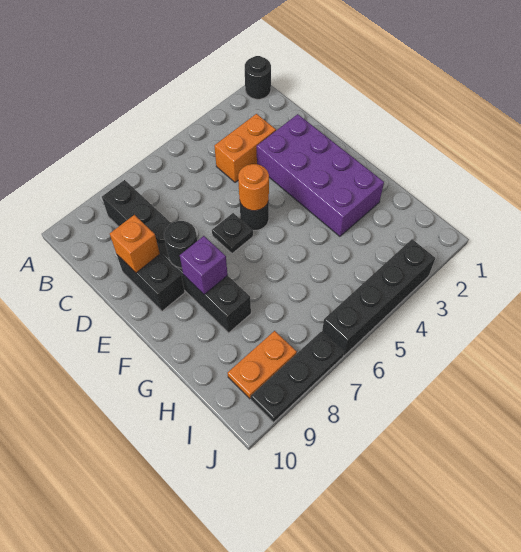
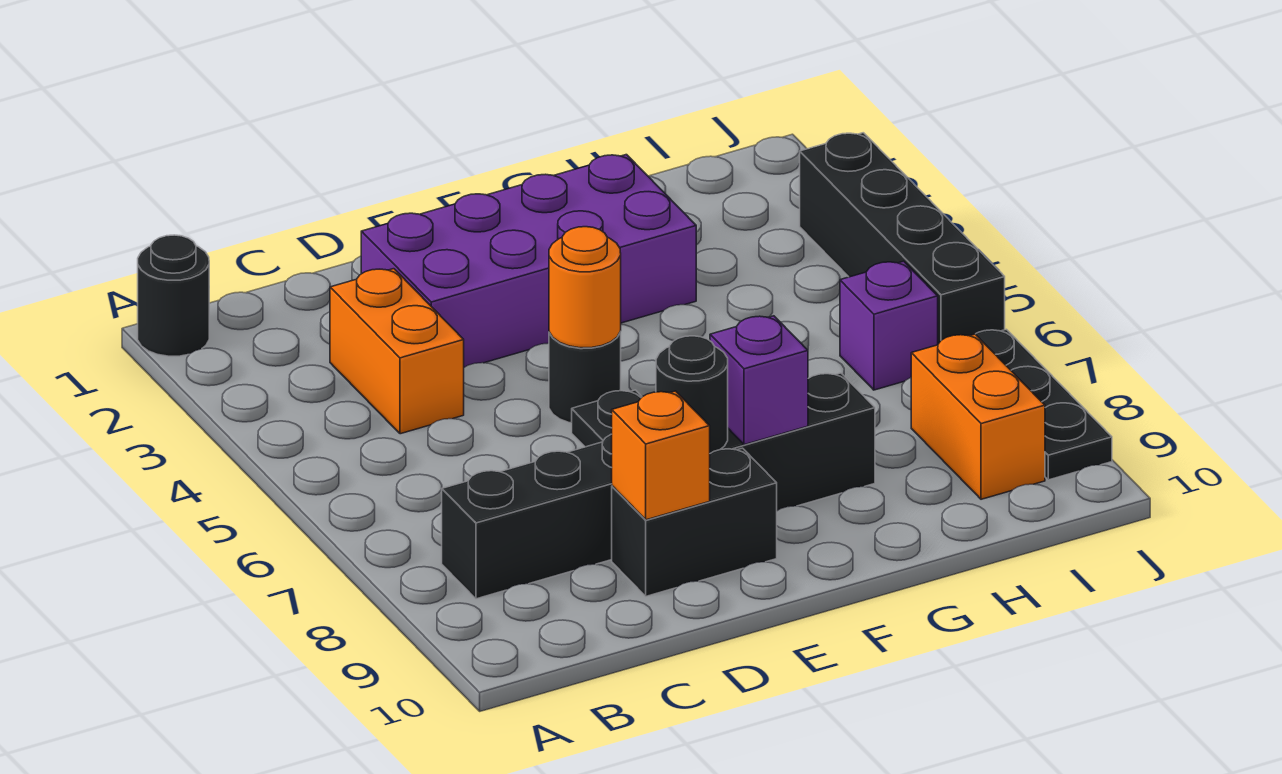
none -> purple 1x1 brick [840,261,938,390]
orange 1x2 plate [228,331,297,399] -> orange 1x2 brick [911,334,1045,499]

